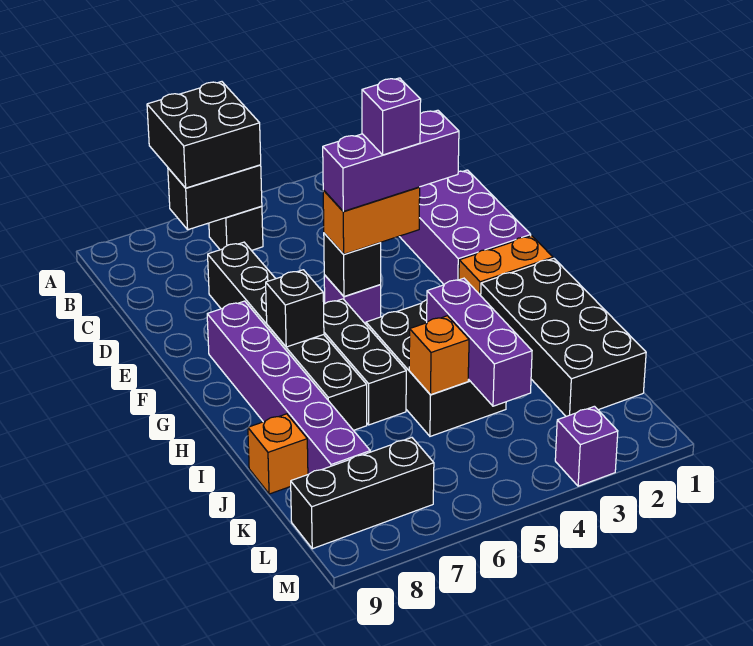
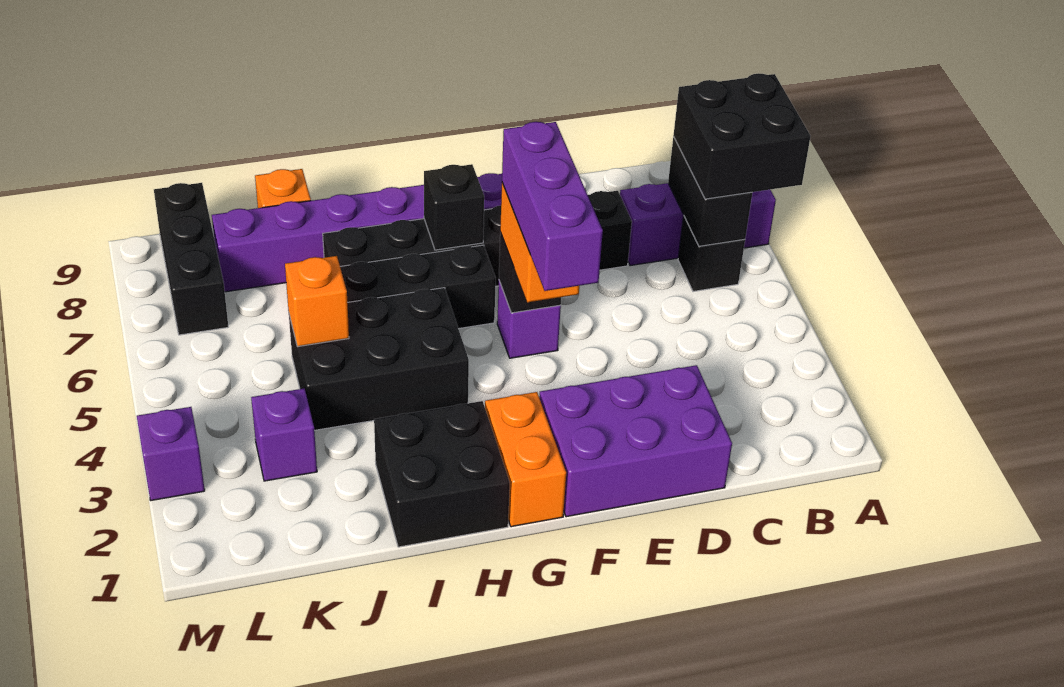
purple 1x1 brick [362,78,421,155] -> purple 1x1 brick moved to [251,389,317,481]
black 2x4 brick [481,258,646,416] -> black 2x2 brick [374,401,510,547]
purple 1x3 brick [427,278,532,406] -> purple 1x3 brick moved to [620,183,776,266]

